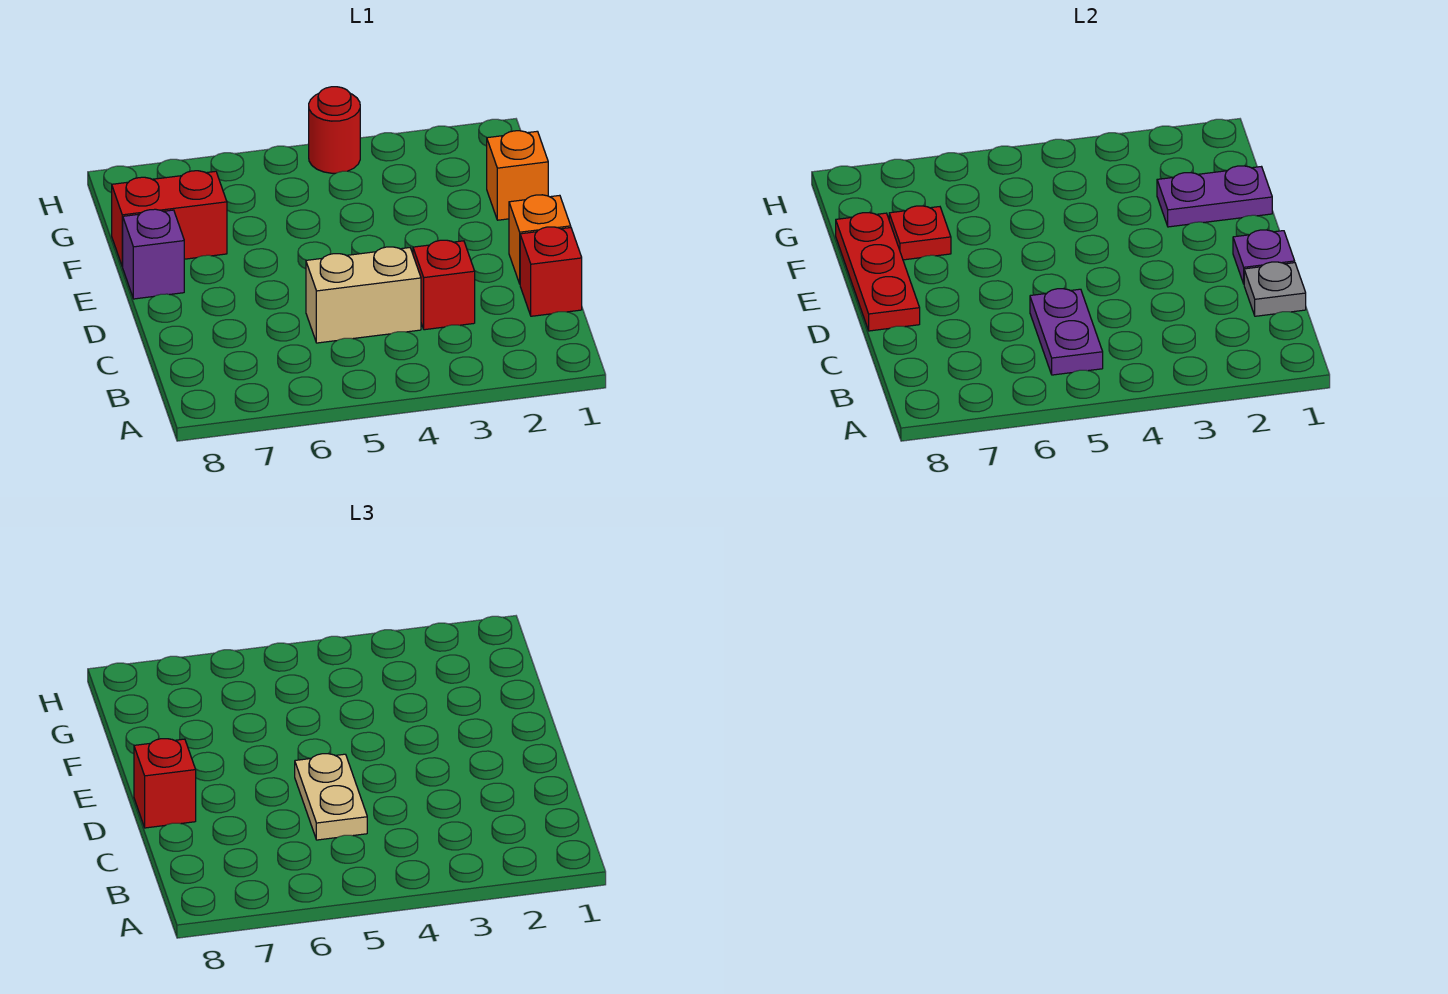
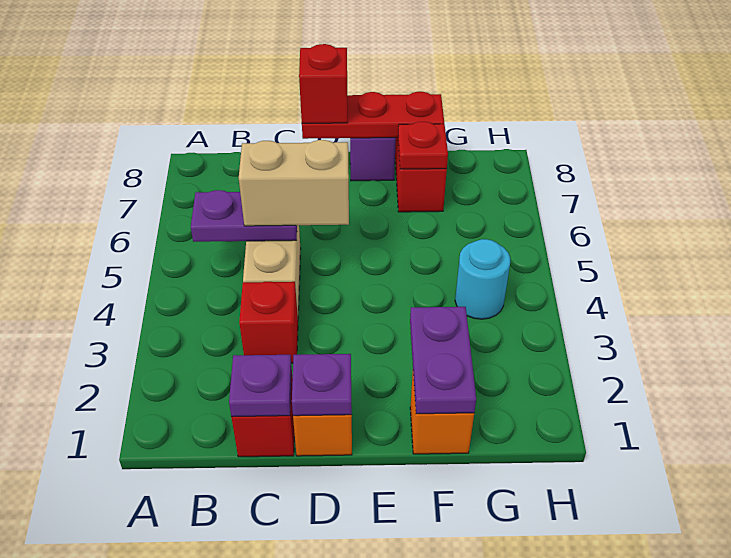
grey 1x1 plate [1244,262,1306,316] -> purple 1x1 plate [229,355,292,417]
tan 1x2 plate [295,754,367,840] -> tan 1x2 brick [239,140,349,226]
none -> cyan 1x1 round brick [455,239,510,319]
red 1x1 round brick [309,87,360,173] -> none

